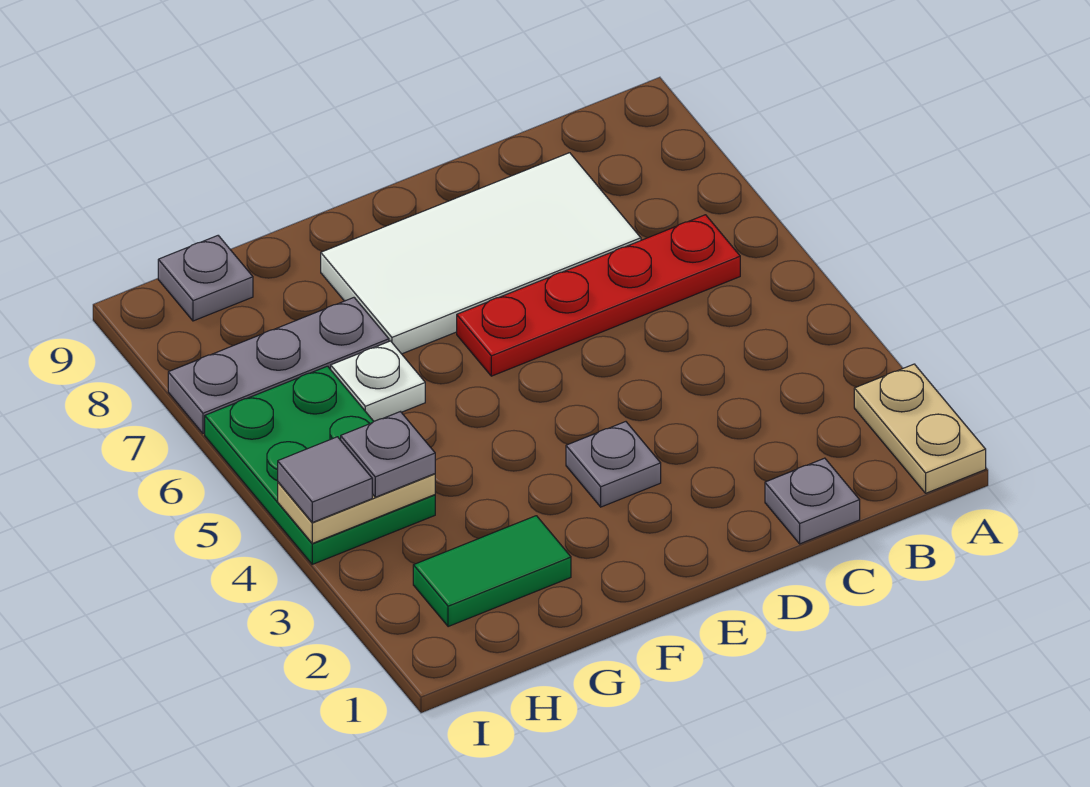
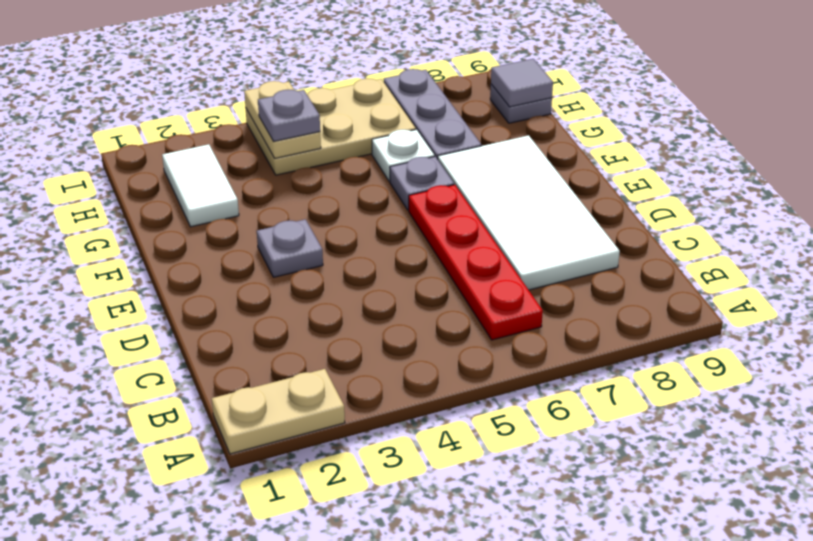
grey 1x1 plate [765,458,860,544] -> grey 1x1 plate moved to [390,157,454,210]
green 1x2 tile [413,516,571,627] -> white 1x2 tile [162,144,239,227]
green 2x3 plate [205,366,435,564] -> tan 2x3 plate [246,78,416,175]
grey 1x1 tile [278,437,372,522] -> grey 1x1 tile moved to [491,59,553,107]

